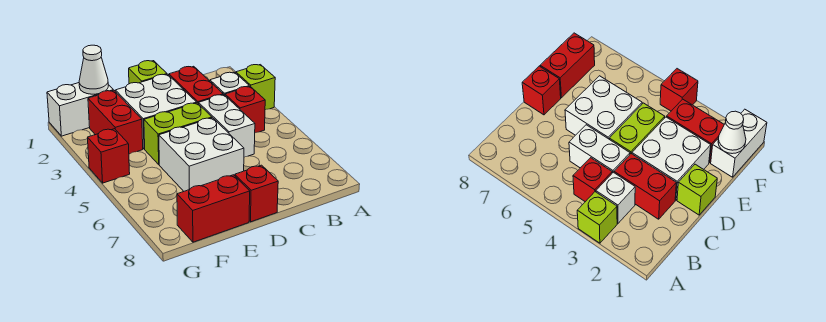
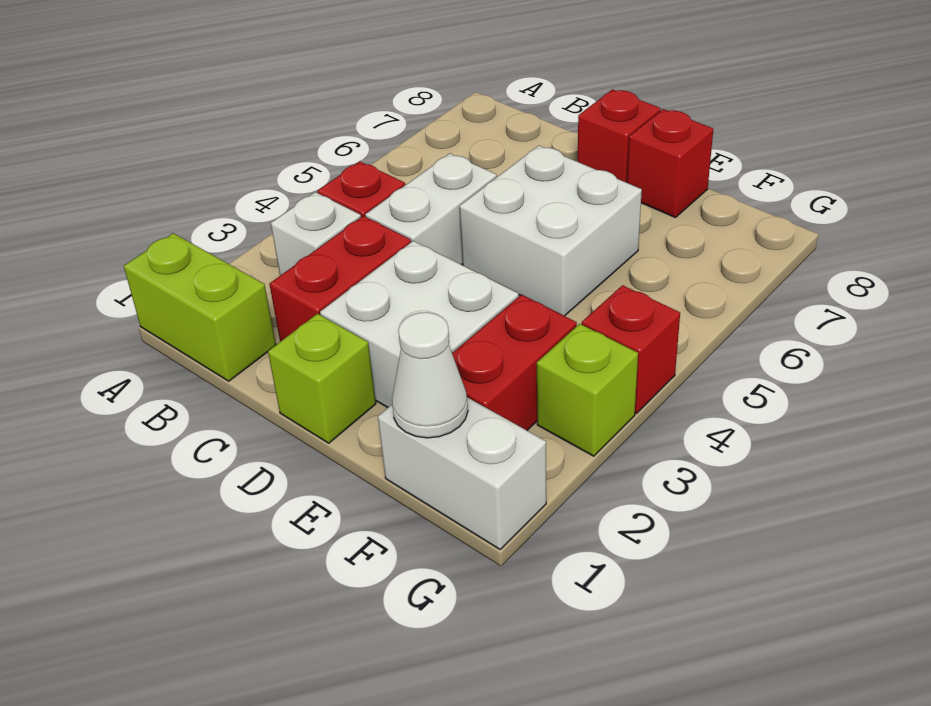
lime 1x1 brick [236,65,275,110] -> lime 1x1 brick moved to [537,324,638,456]
lime 1x2 brick [144,103,212,165] -> lime 1x2 brick moved to [124,233,276,381]
red 1x2 brick [177,175,250,242] -> red 1x1 brick [627,109,713,218]

